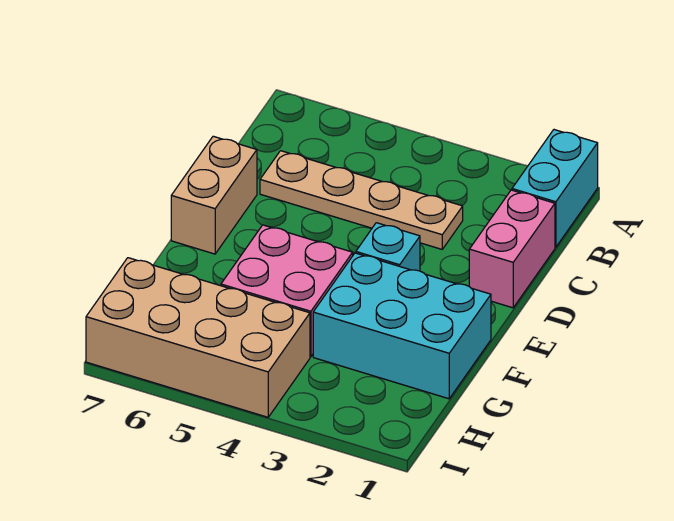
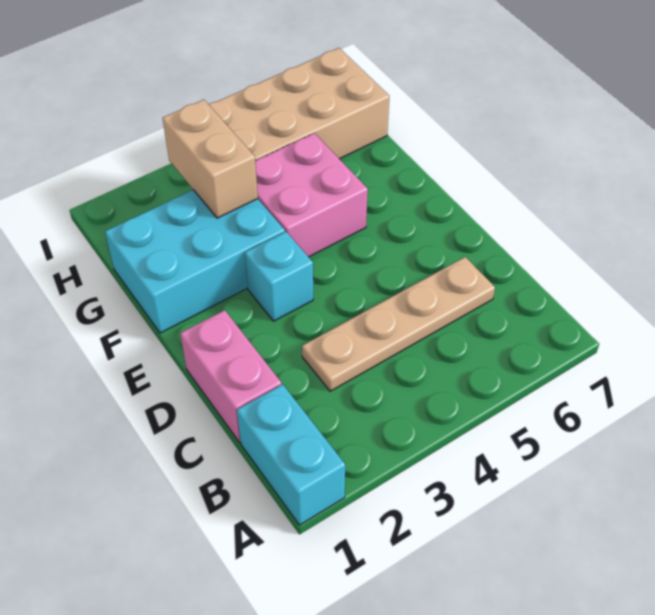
tan 1x2 brick [171,136,257,254] -> tan 1x2 brick moved to [163,100,258,218]

